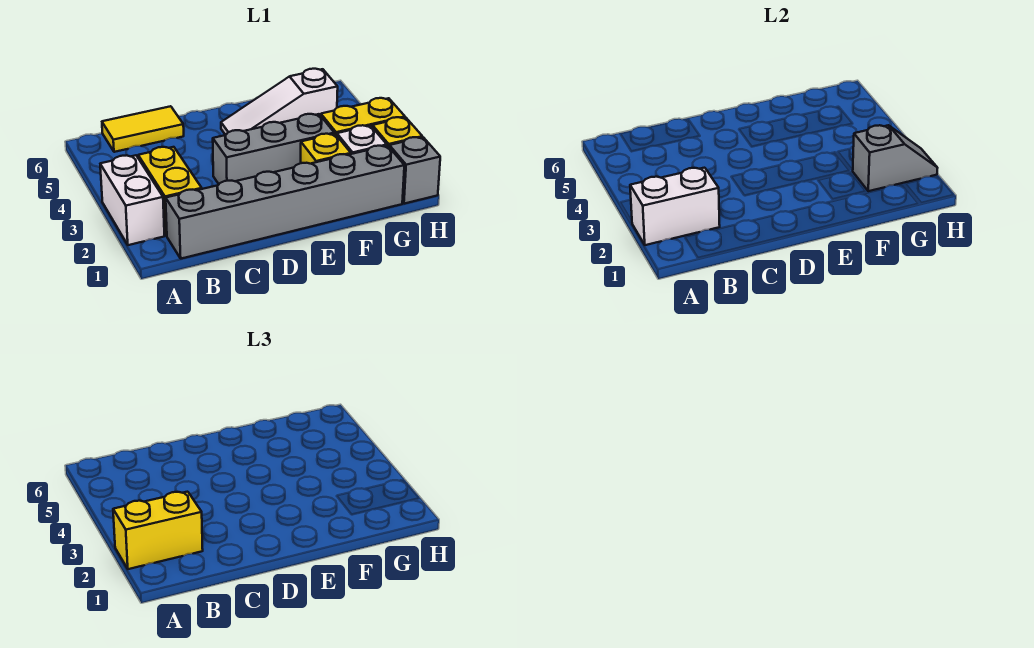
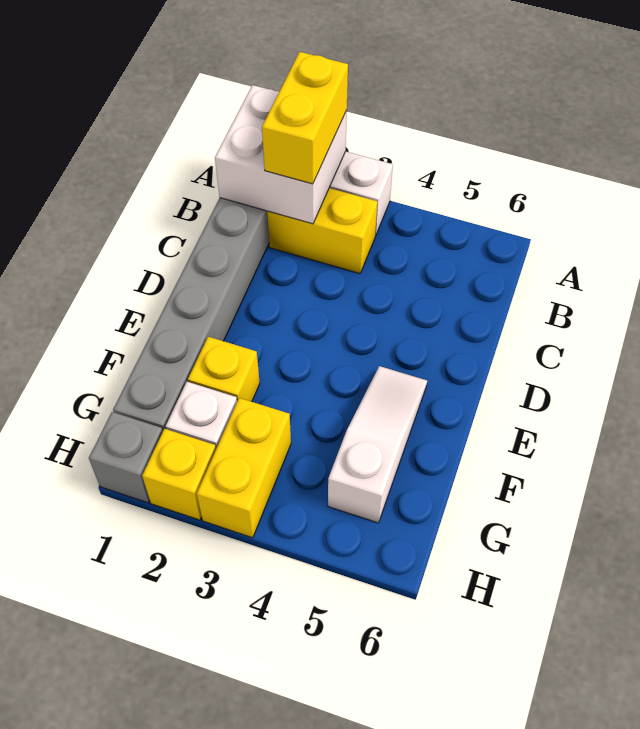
white 1x2 brick [630,168,720,245] -> white 2x2 brick [215,85,347,224]
yellow 1x2 tile [102,106,184,152] -> none
grey 1x3 brick [213,114,334,184] -> none
grey 1x2 slope [853,125,937,191] -> none

